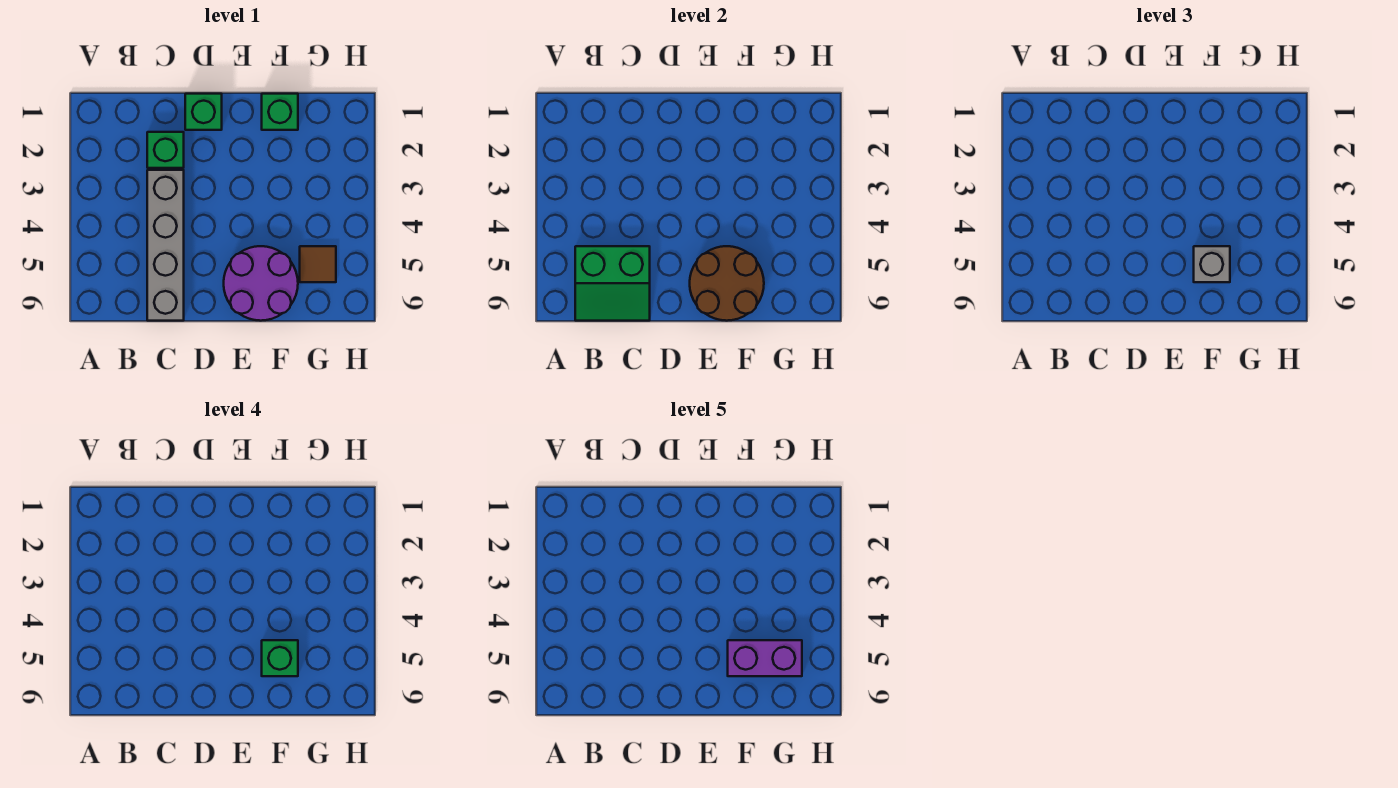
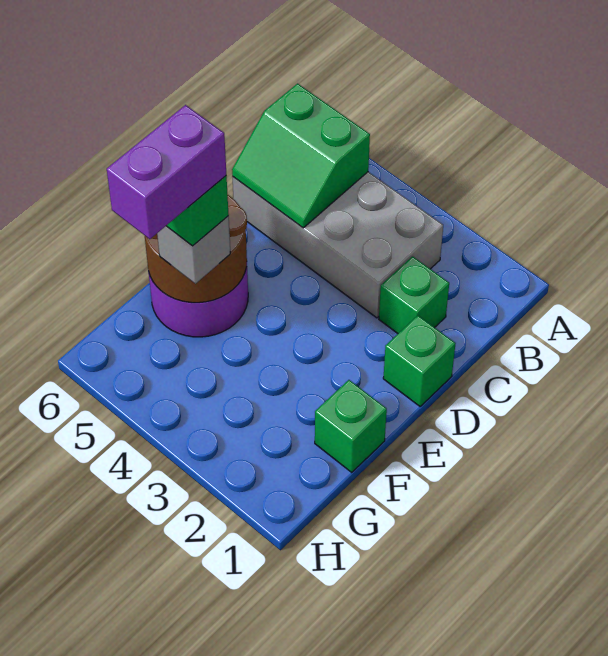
green 2x2 slope [575,246,650,321] -> green 2x2 slope turned to [232,84,370,228]
grey 1x4 brick [147,170,184,321] -> grey 2x4 brick [233,172,443,318]
brown 1x1 tile [300,246,336,282] -> none

